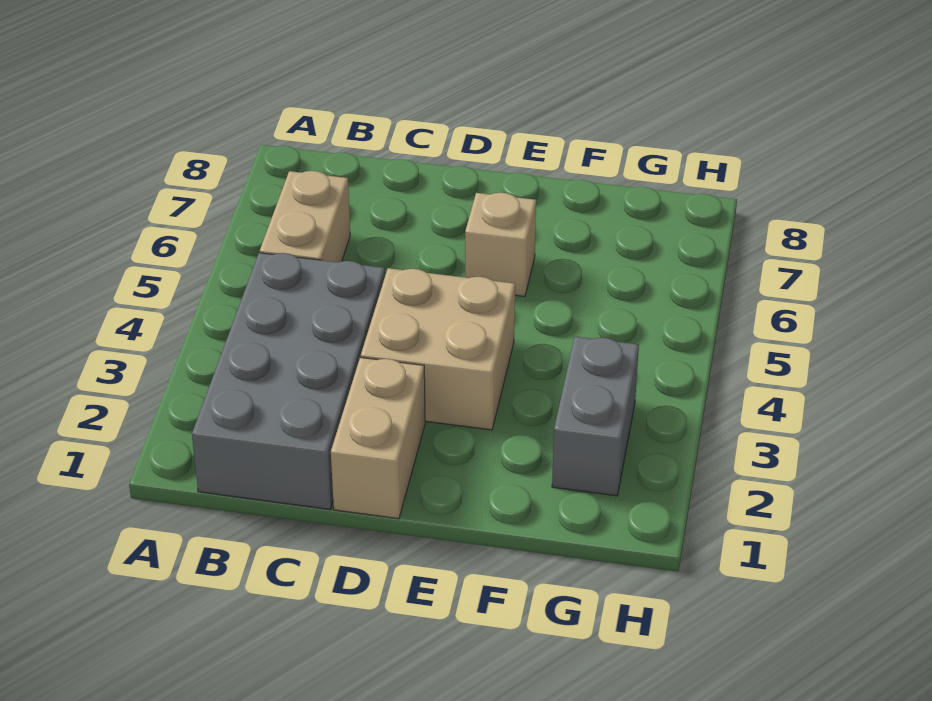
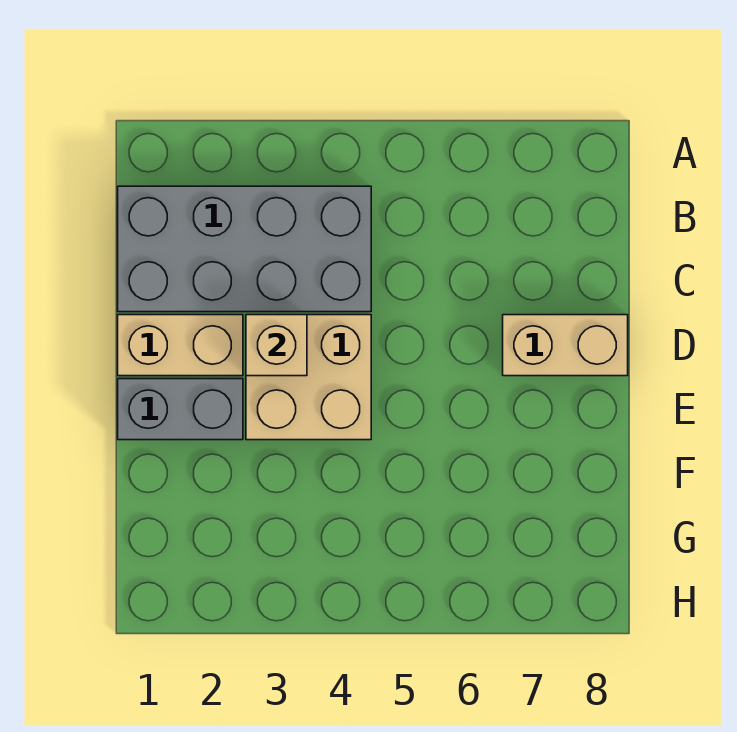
tan 1x2 brick [260,171,350,262] -> tan 1x2 brick moved to [503,315,628,376]
tan 1x1 brick [465,193,536,297] -> tan 1x1 brick moved to [246,315,307,376]
grey 1x2 brick [552,337,639,496] -> grey 1x2 brick moved to [118,379,243,440]

